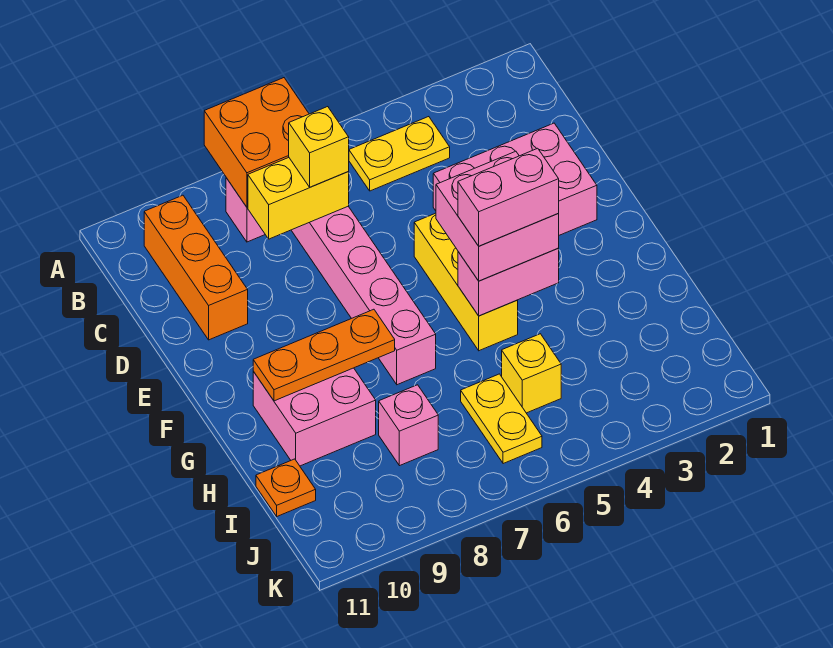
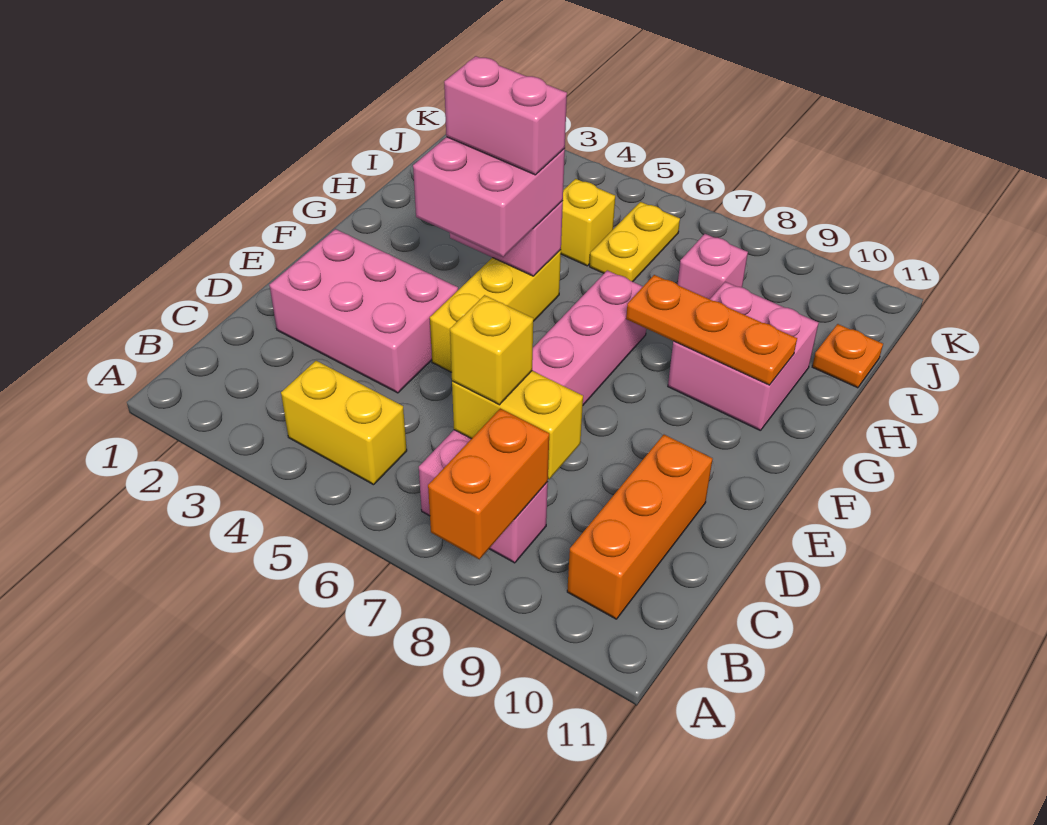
orange 2x2 brick [204,78,309,207] -> orange 1x2 brick [428,409,549,559]
yellow 1x2 plate [349,117,450,191] -> yellow 1x2 brick [281,361,407,485]

